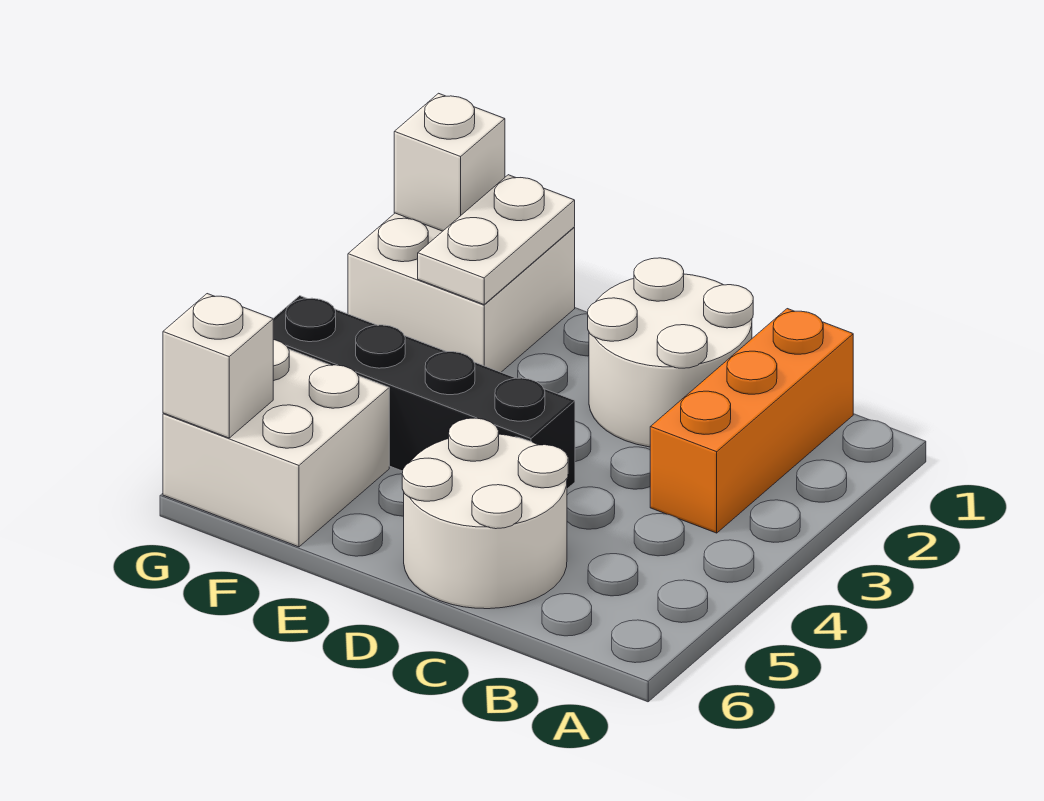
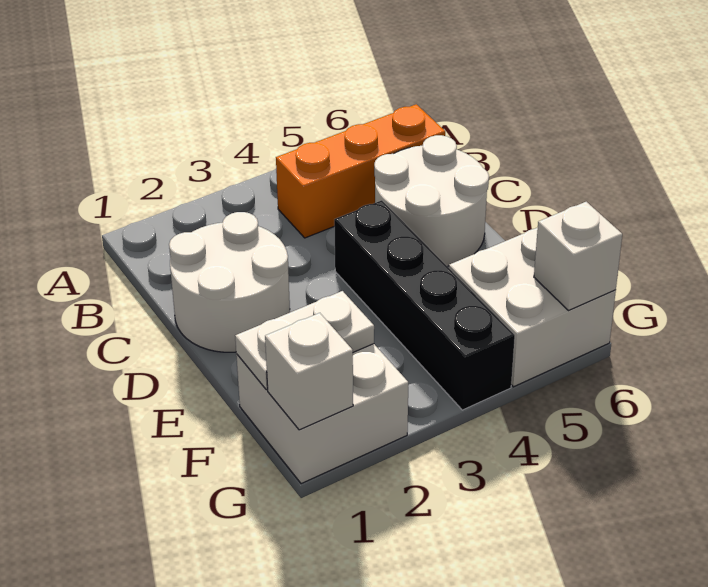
orange 1x3 brick [650,309,853,533] -> orange 1x3 brick moved to [276,104,445,238]

